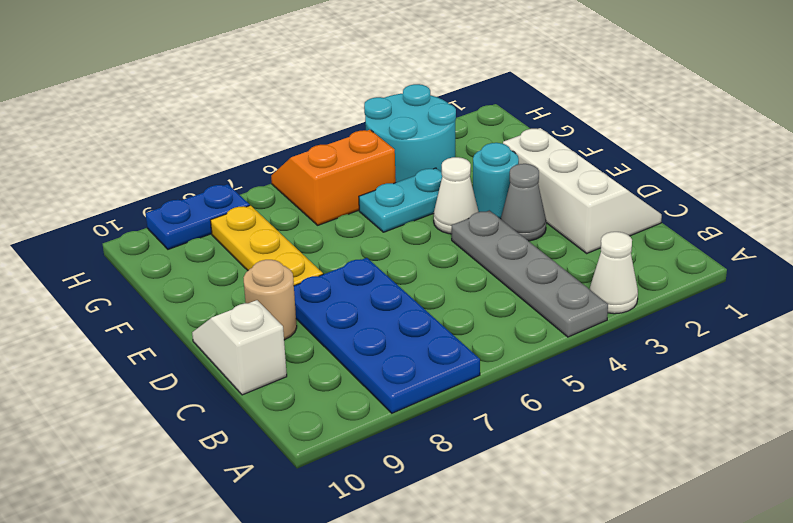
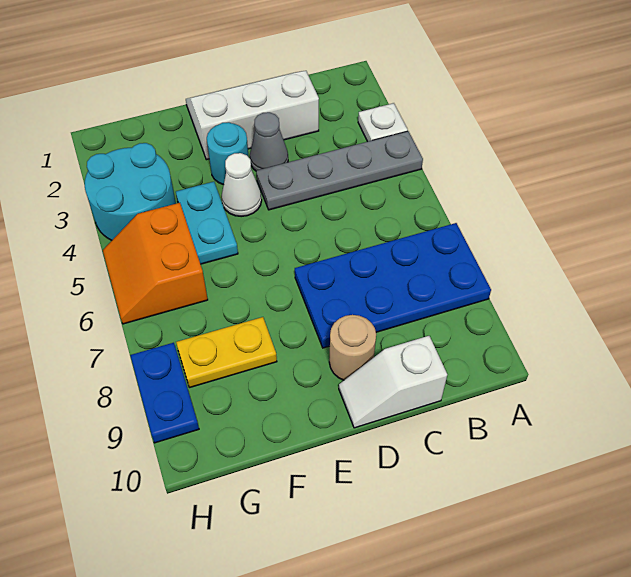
white 1x1 cone [590,232,638,314] -> white 1x1 plate [358,103,408,142]
yellow 1x3 plate [210,205,323,286] -> yellow 1x2 plate [176,317,277,388]

